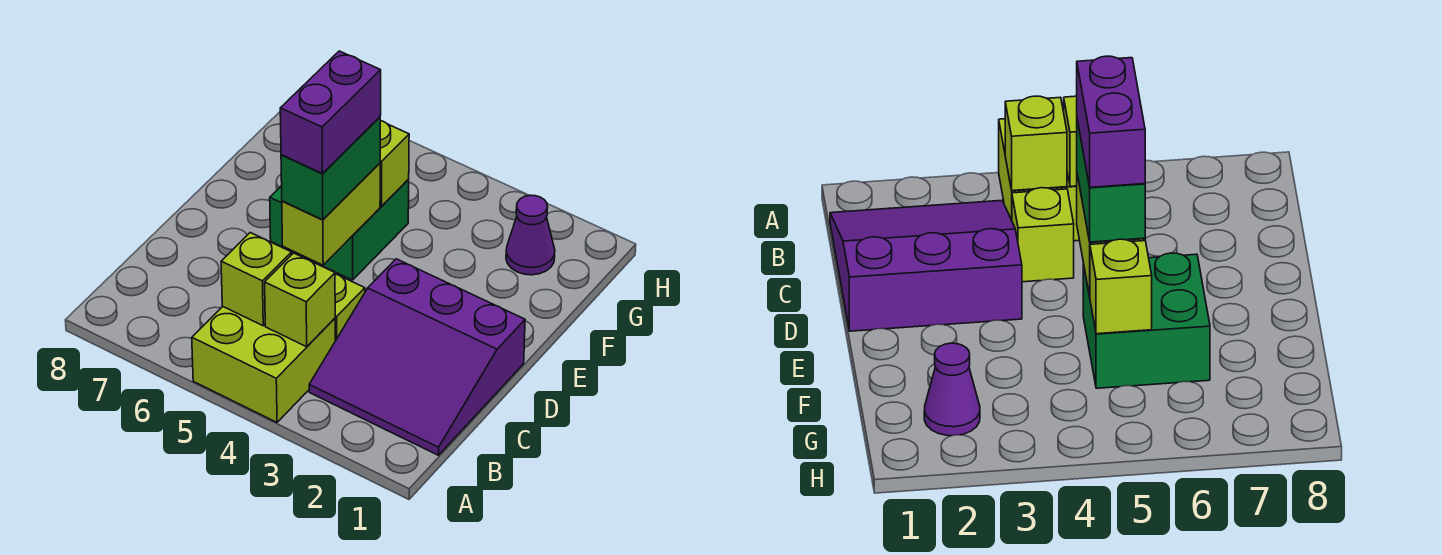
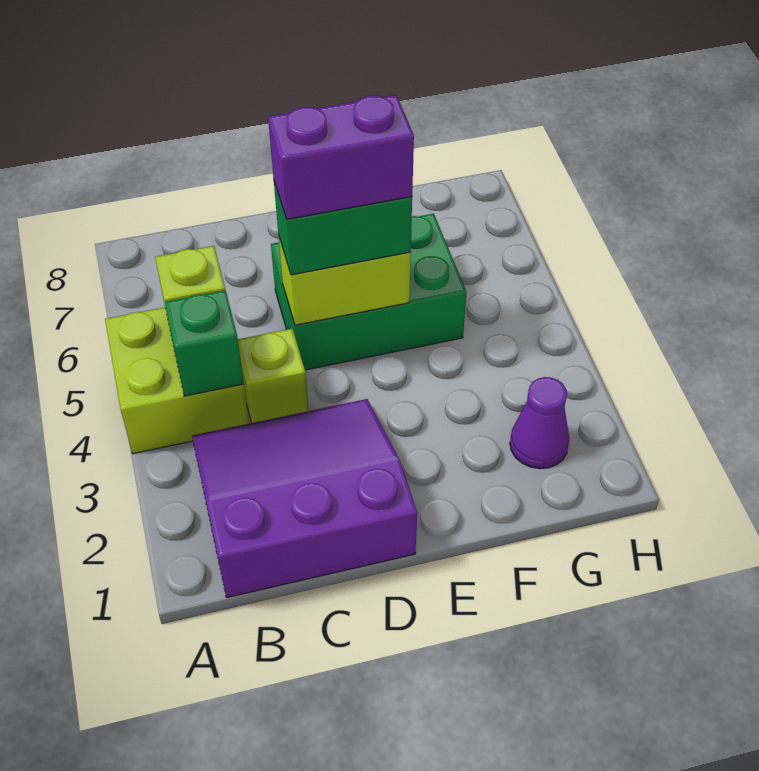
purple 3x3 slope [309,259,525,455] -> purple 3x3 slope turned to [192,399,417,597]
lime 1x1 brick [265,253,335,347] -> green 1x1 brick [165,290,244,396]
green 2x2 brick [270,179,409,280] -> green 2x3 brick [271,214,467,370]
lime 1x1 brick [380,121,409,206] -> none

